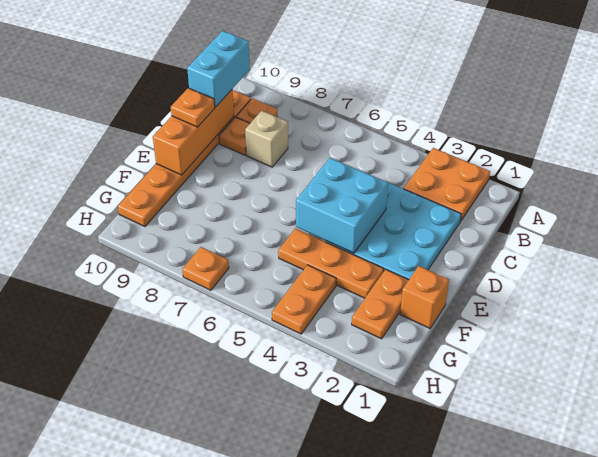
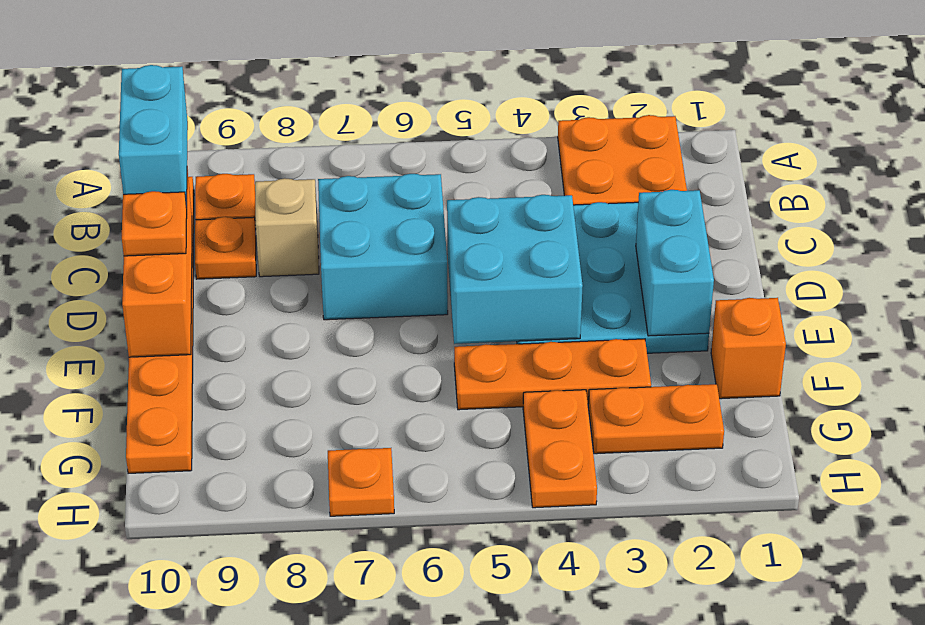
none -> cyan 2x2 brick [318,174,448,320]
none -> cyan 1x2 brick [636,190,714,336]
orange 1x2 plate [352,269,408,339] -> orange 1x2 plate turned to [588,384,724,454]

